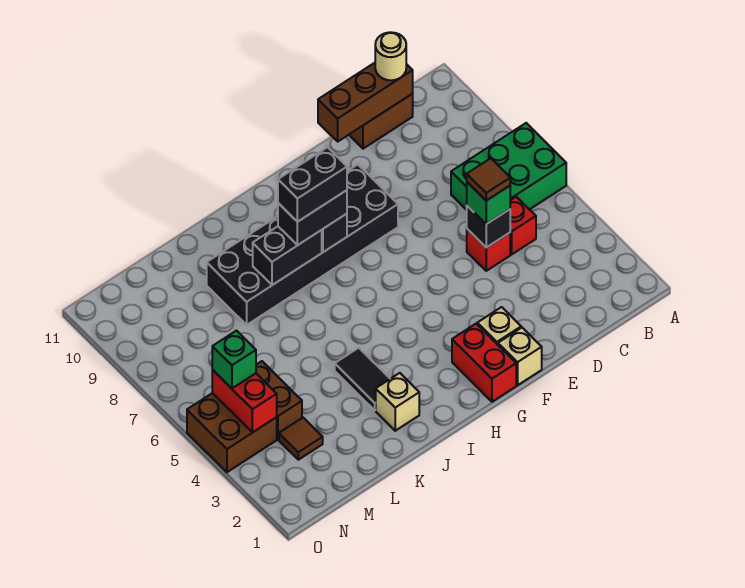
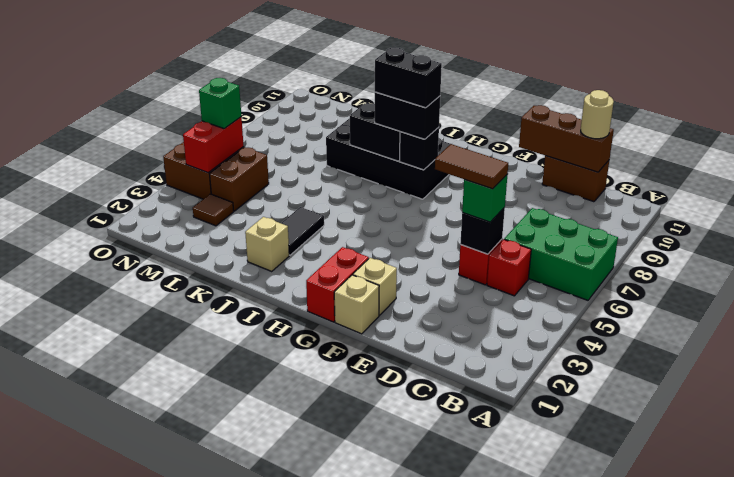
brown 1x1 tile [467,158,510,201] -> brown 1x2 tile [435,144,508,189]
black 2x6 brick [207,165,398,325] -> black 2x4 brick [326,118,450,199]

